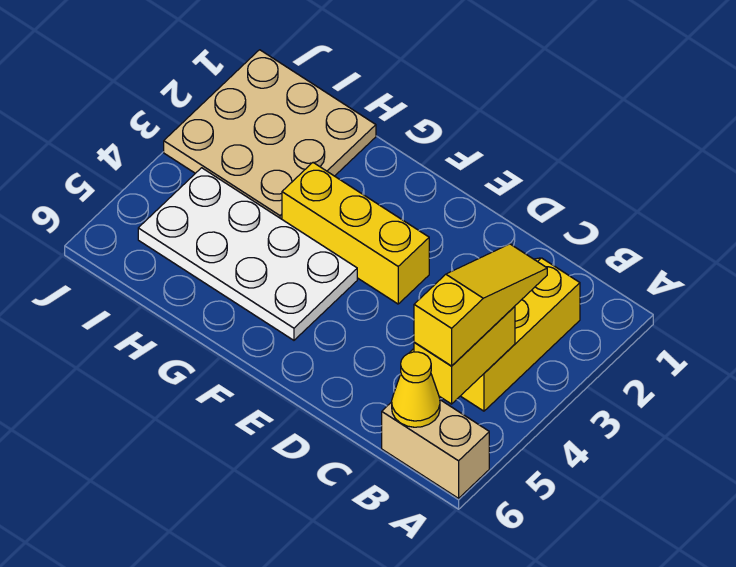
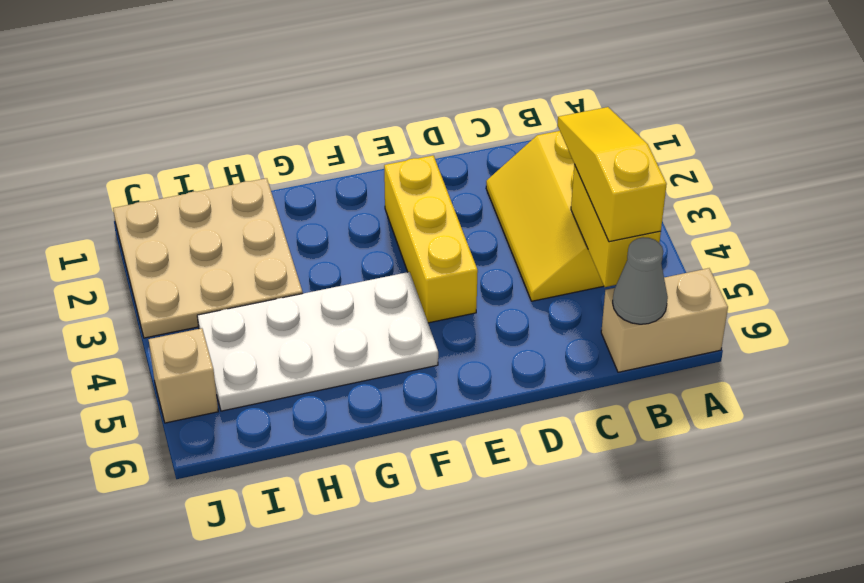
yellow 1x1 cone [392,352,440,427] -> grey 1x1 cone [613,237,668,324]
yellow 1x3 brick [282,163,429,304] -> yellow 1x3 brick turned to [384,156,478,323]
none -> tan 1x1 brick [148,328,218,423]

